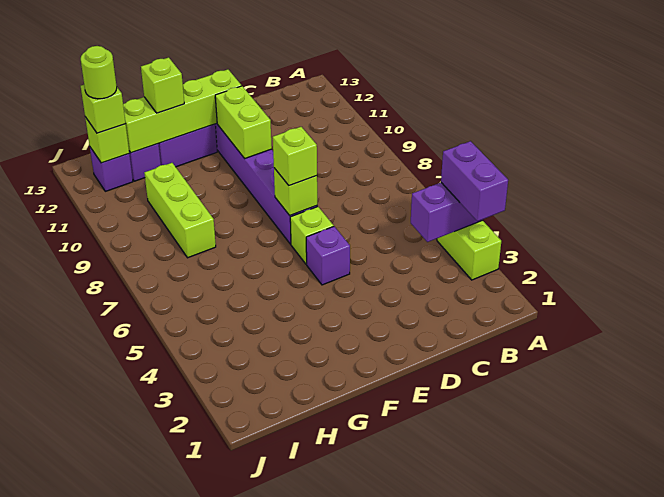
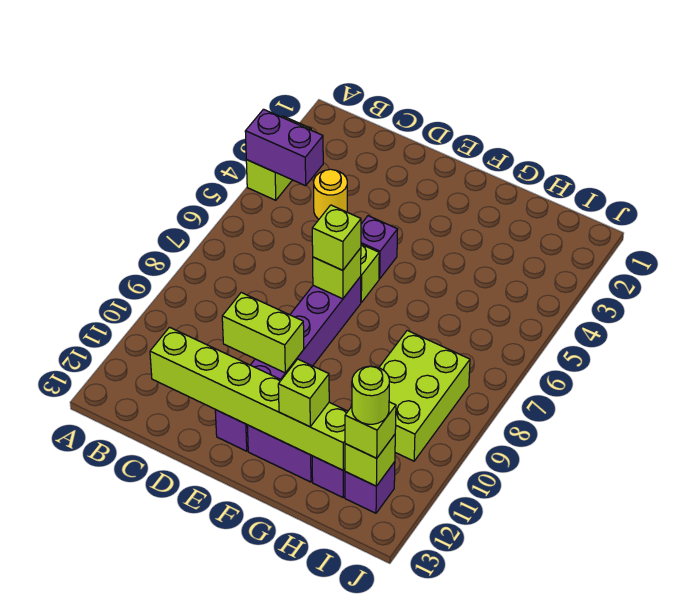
purple 1x2 brick [441,141,508,221] -> none
none -> yellow 1x1 round brick [314,169,347,219]
lime 1x2 brick [215,86,272,158] -> lime 1x2 brick turned to [222,293,304,373]
lime 1x4 brick [123,69,242,153] -> lime 1x6 brick [150,327,348,470]
lime 1x3 brick [144,163,216,258] -> lime 2x3 brick [351,330,470,461]

